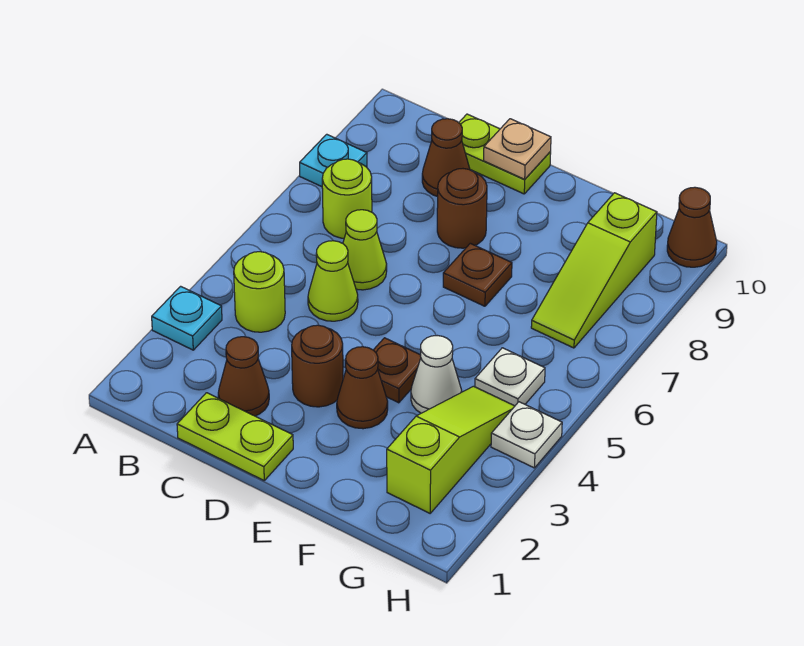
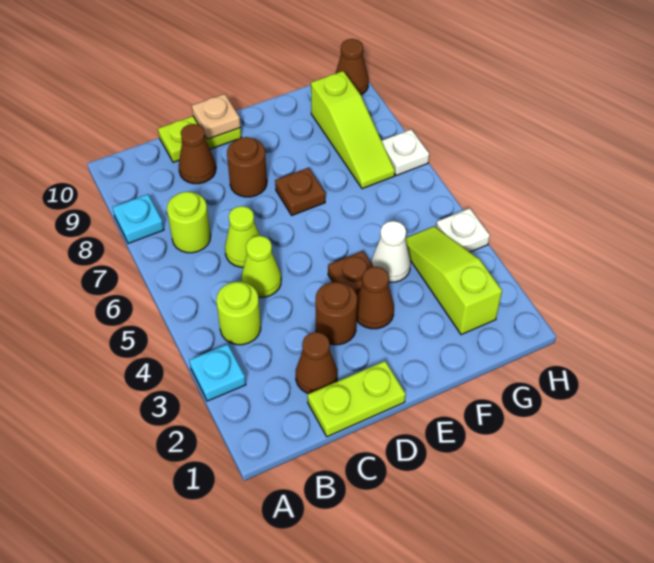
white 1x1 plate [475,348,545,406] -> white 1x1 plate moved to [382,129,429,175]

